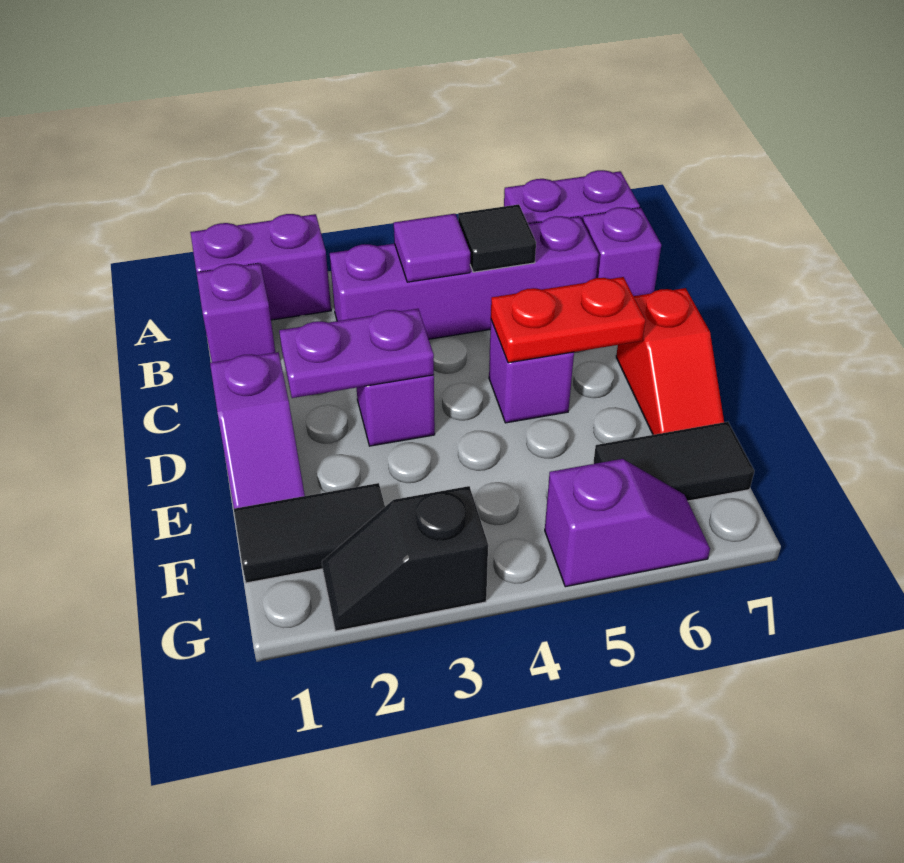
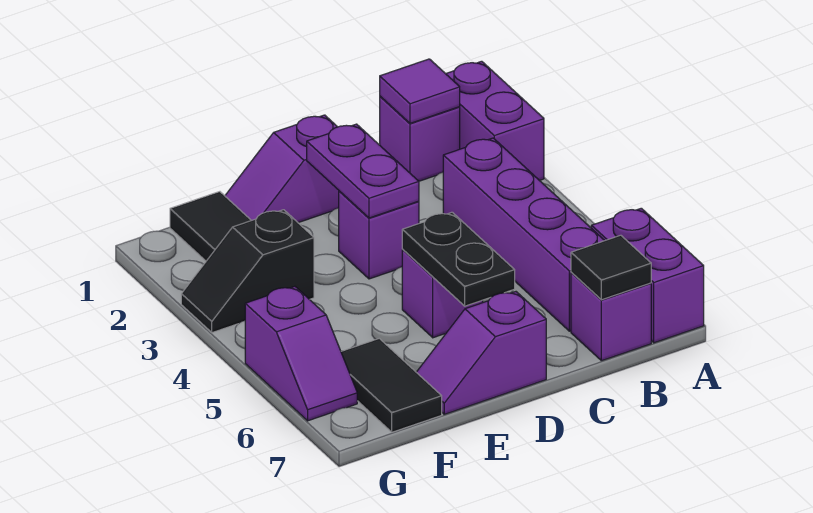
purple 1x1 tile [394,214,470,282] -> purple 1x1 tile moved to [380,59,460,123]
black 1x1 tile [458,204,536,272] -> black 1x1 tile moved to [571,235,651,300]
red 1x2 plate [491,277,646,363] -> black 1x2 plate [402,212,515,306]
red 1x2 slope [616,288,724,435] -> purple 1x2 slope [416,292,546,414]
black 1x2 slope [322,486,488,631] -> black 1x2 slope turned to [181,210,314,333]

